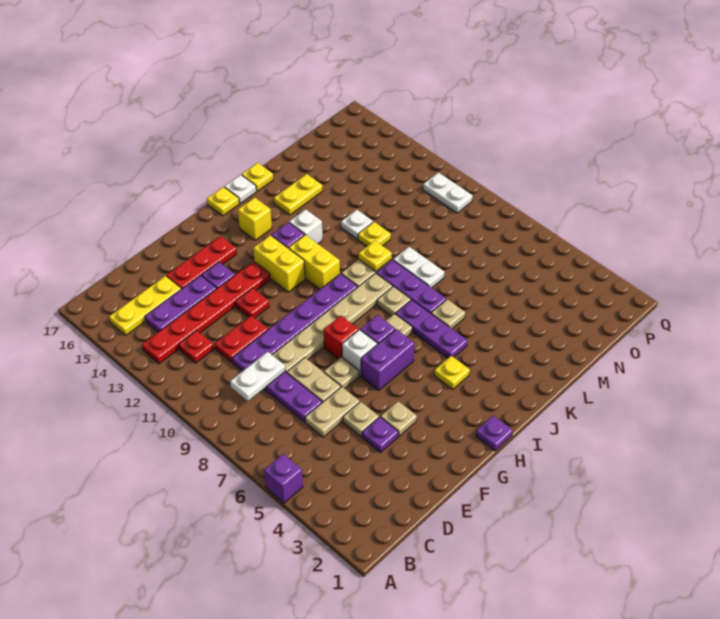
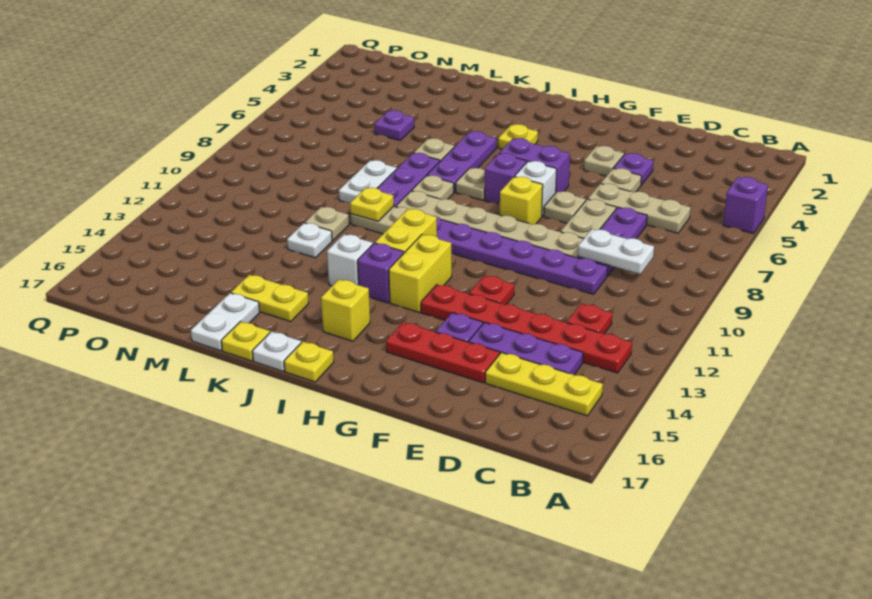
tan 1x2 plate [305,387,360,437] -> tan 1x3 plate [588,184,691,233]
red 1x2 plate [215,315,268,363] -> none
red 1x1 brick [324,316,359,359] -> yellow 1x1 brick [500,177,543,224]
purple 1x1 plate [476,415,513,451] -> purple 1x1 plate moved to [374,110,414,141]
yellow 1x1 plate [358,222,391,246] -> tan 1x1 plate [305,207,349,241]
white 1x2 plate [423,173,472,213] -> white 1x2 plate moved to [191,293,260,351]

